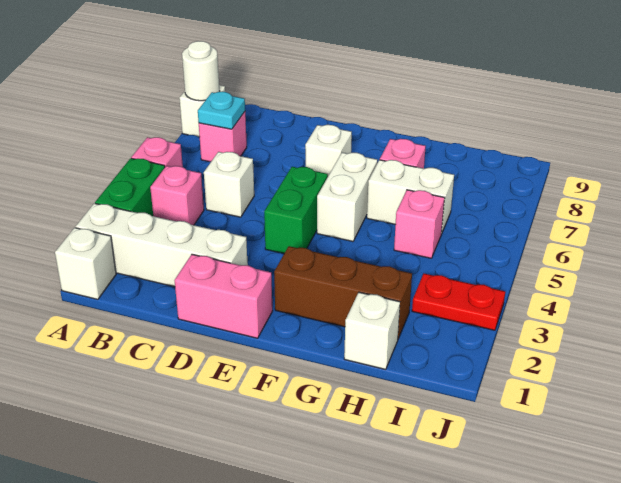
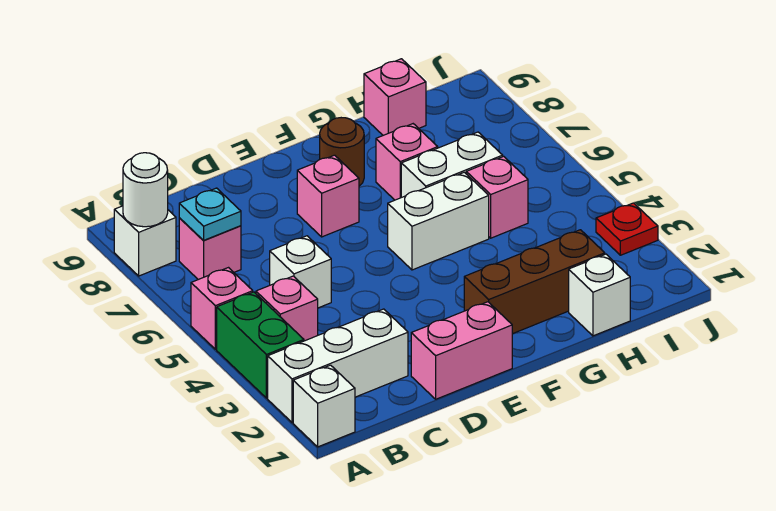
white 1x4 brick [76,203,248,287] -> white 1x3 brick [268,309,408,423]
green 1x2 brick [264,167,328,254] -> none
white 1x1 brick [305,125,352,176] -> pink 1x1 brick [297,155,359,237]
white 1x2 brick [317,153,377,241] -> white 1x2 brick turned to [388,172,489,270]
none -> brown 1x1 round brick [320,118,364,186]
none -> pink 1x1 brick [364,59,426,135]
red 1x2 plate [412,274,505,330] -> red 1x1 plate [596,203,658,255]

